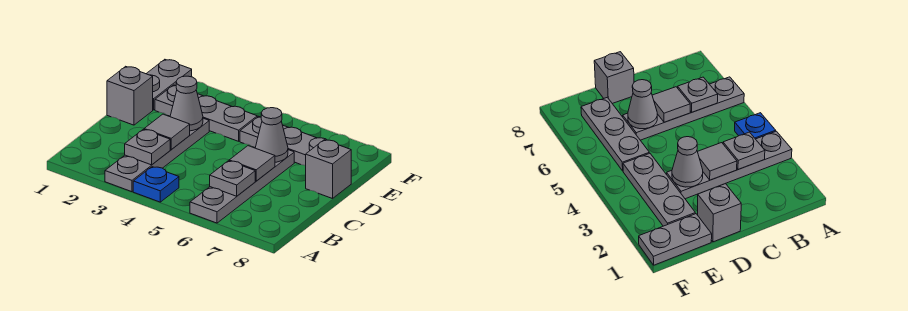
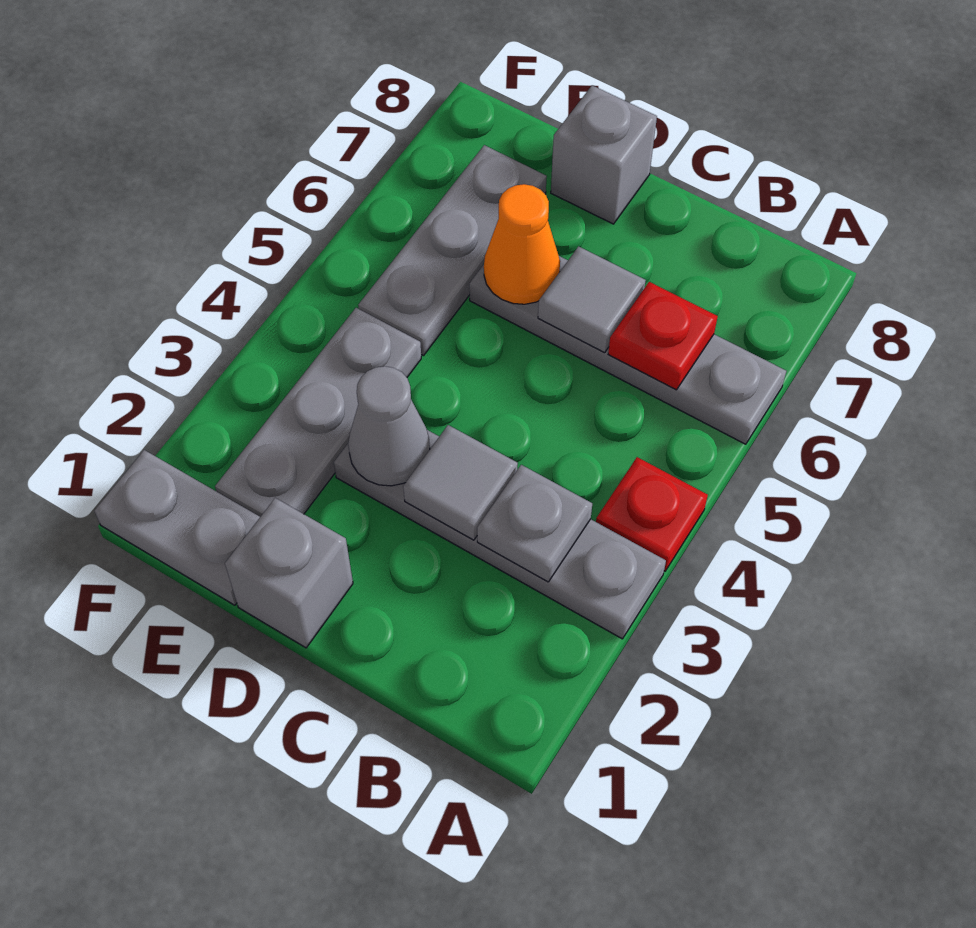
blue 1x1 plate [133,167,179,202] -> red 1x1 plate [596,457,708,571]
grey 1x1 plate [210,161,255,196] -> red 1x1 plate [608,282,718,390]
grey 1x1 cone [255,108,288,162] -> orange 1x1 cone [484,184,560,304]

